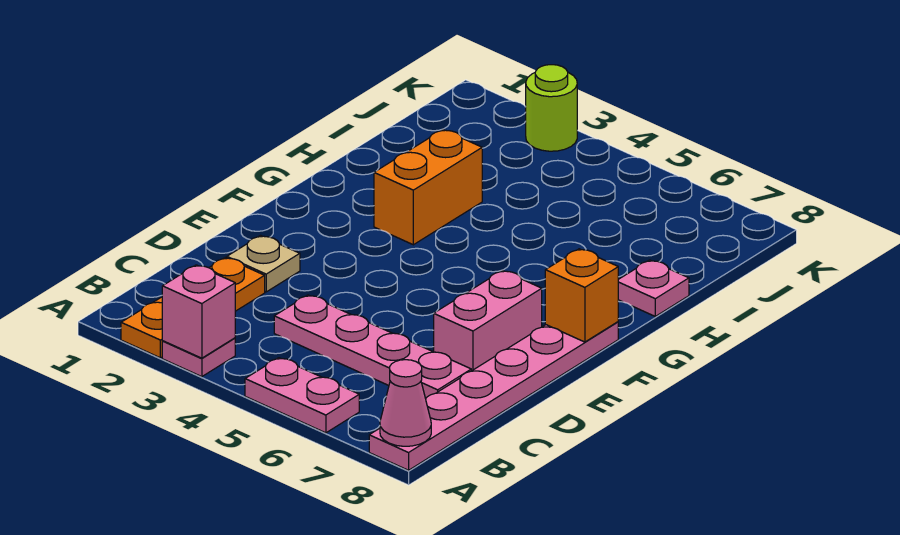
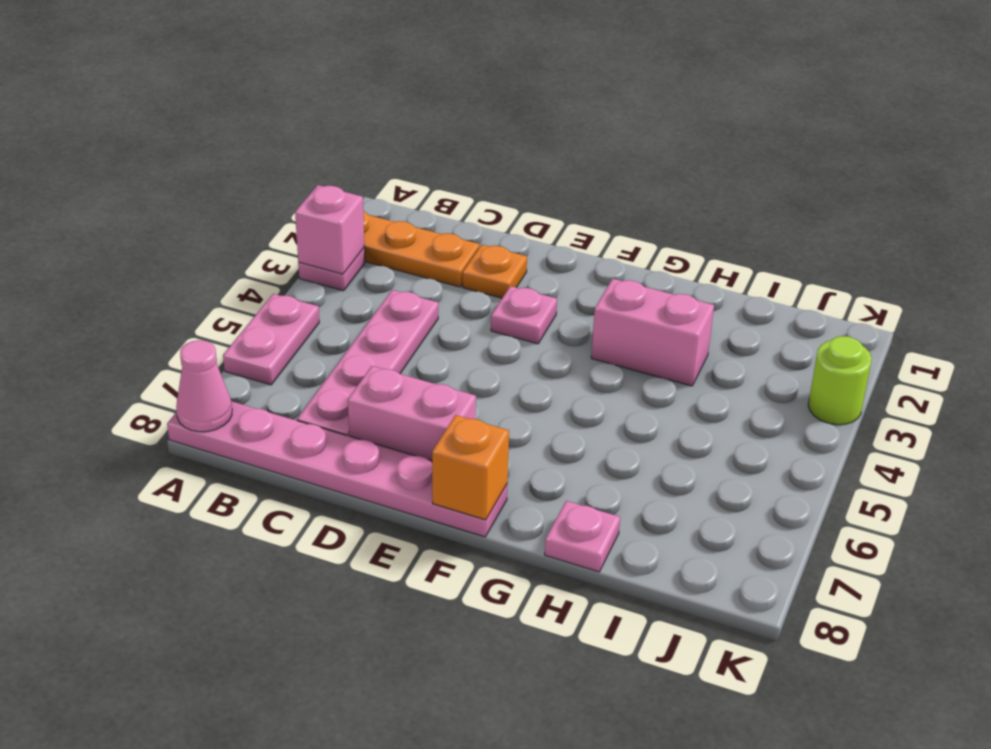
tan 1x1 plate [227,236,300,292] -> orange 1x1 plate [463,245,527,298]
none -> pink 1x1 plate [491,286,557,344]
orange 1x2 brick [374,130,482,245] -> pink 1x2 brick [591,279,714,386]

